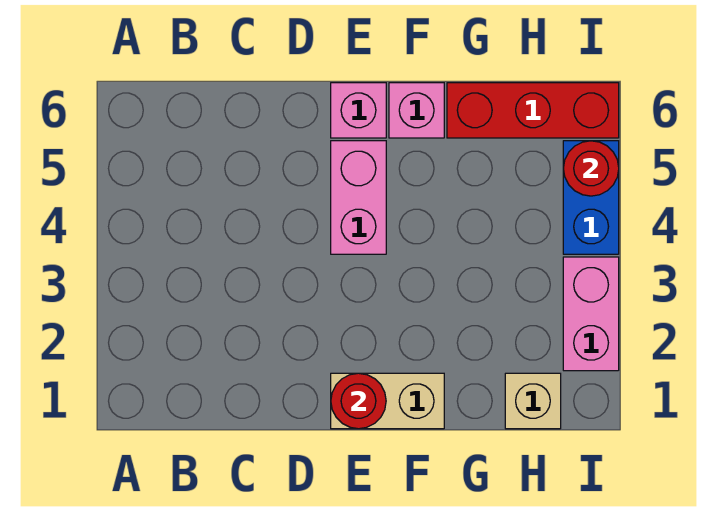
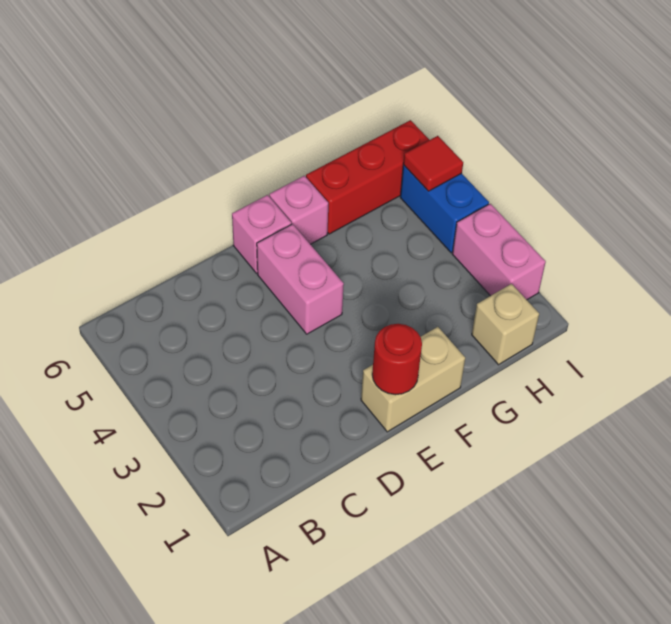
red 1x1 round brick [563,141,619,196] -> red 1x1 tile [403,136,463,191]

